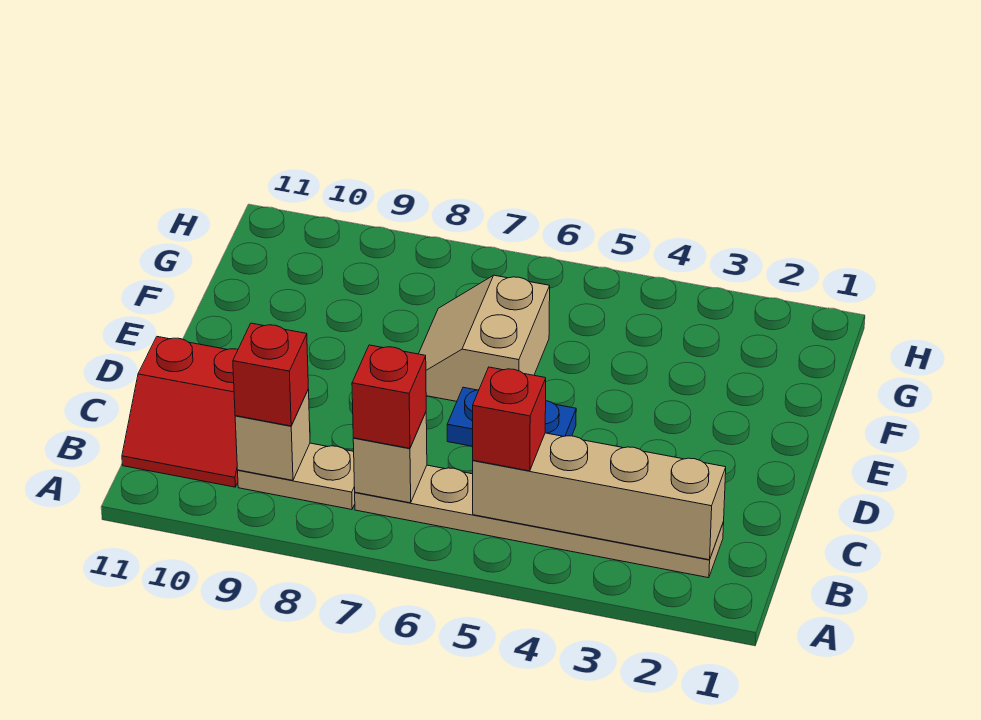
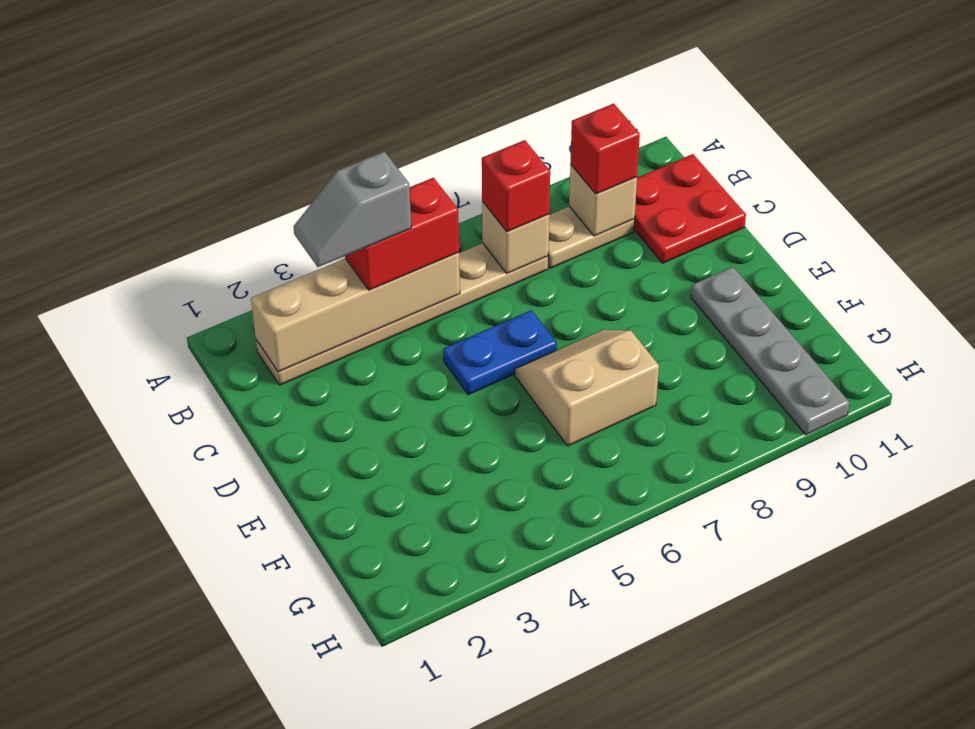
none -> grey 1x2 slope [293,152,411,267]
red 1x1 brick [473,367,546,471] -> red 1x2 brick [345,178,459,290]
red 2x2 slope [122,337,238,487] -> red 2x2 plate [634,154,746,263]
tan 2x2 slope [419,275,550,401] -> tan 2x2 slope turned to [515,330,659,446]
none -> grey 1x4 plate [691,267,850,435]

